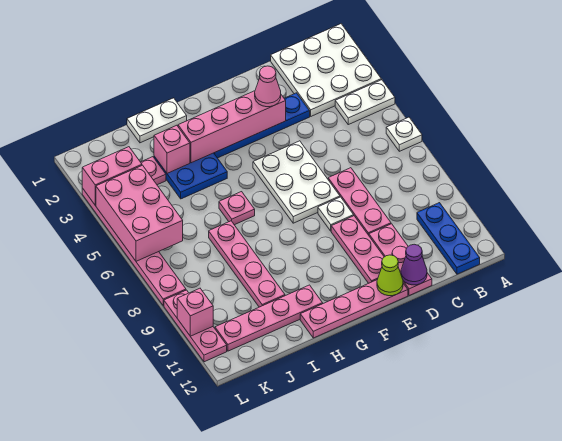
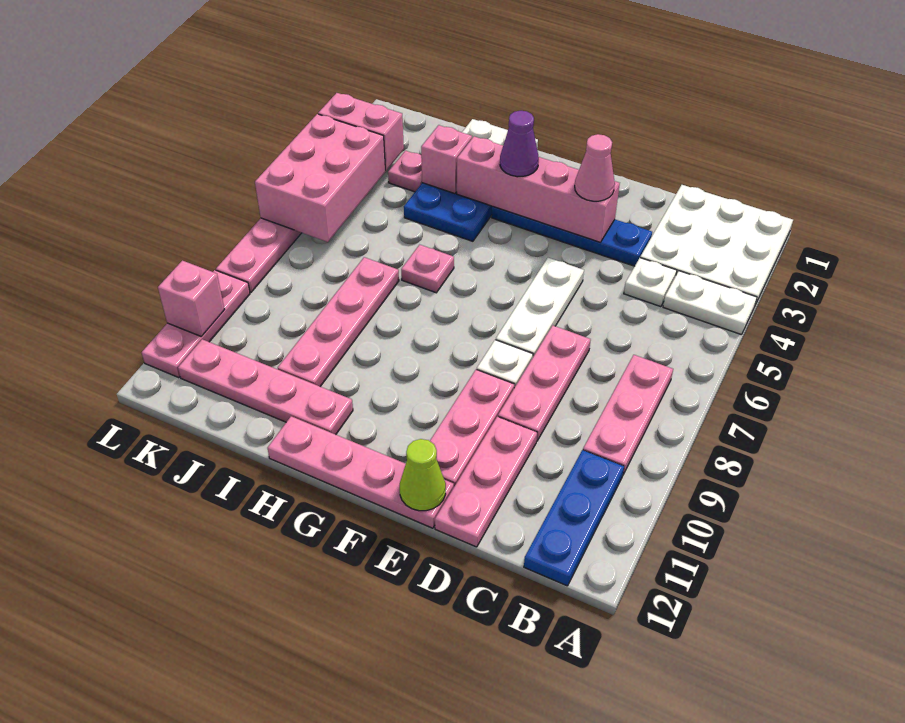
white 1x1 plate [386,117,422,151] -> white 1x1 plate moved to [624,258,677,307]
none -> pink 1x3 plate [583,355,673,474]
purple 1x1 cone [401,244,427,285] -> purple 1x1 cone moved to [500,111,539,177]
white 2x3 plate [253,141,340,223] -> white 1x3 plate [496,258,584,356]

